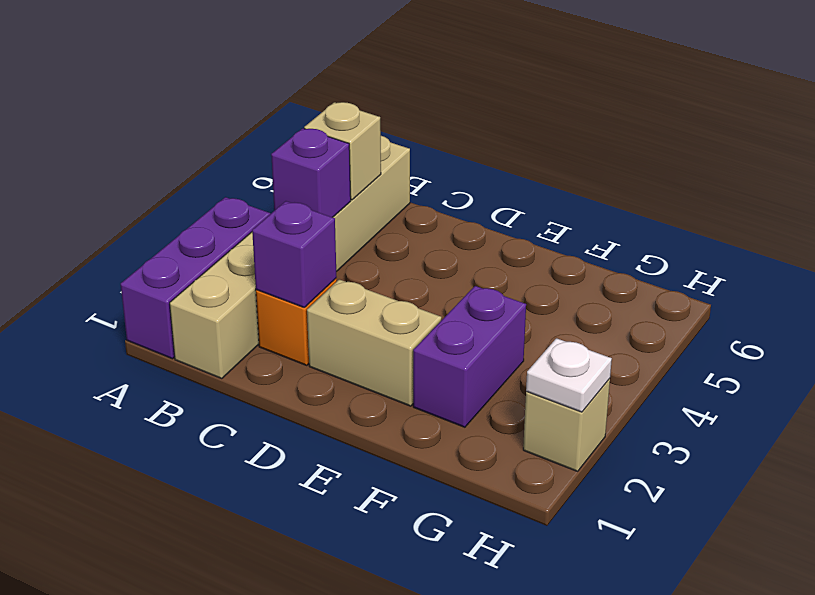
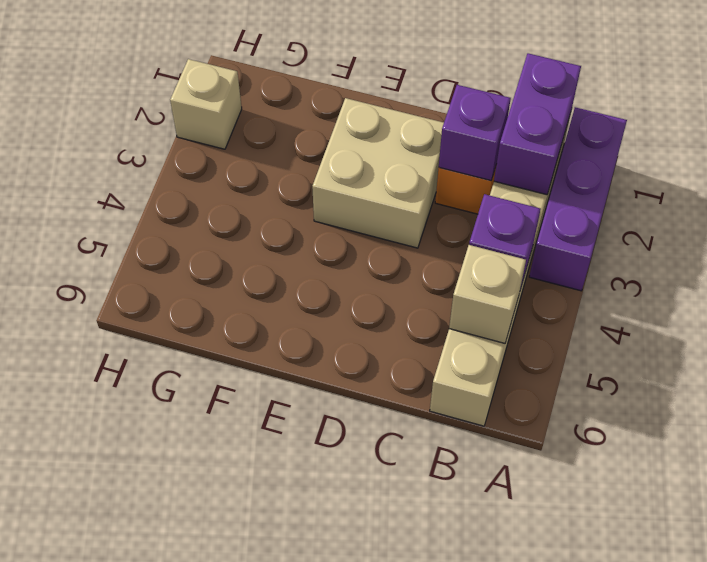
tan 1x2 brick [307,279,442,406] -> tan 2x2 brick [312,98,444,248]
purple 1x2 brick [413,286,526,427] -> purple 1x2 brick moved to [494,53,581,195]
white 1x1 plate [526,338,612,412] -> none

